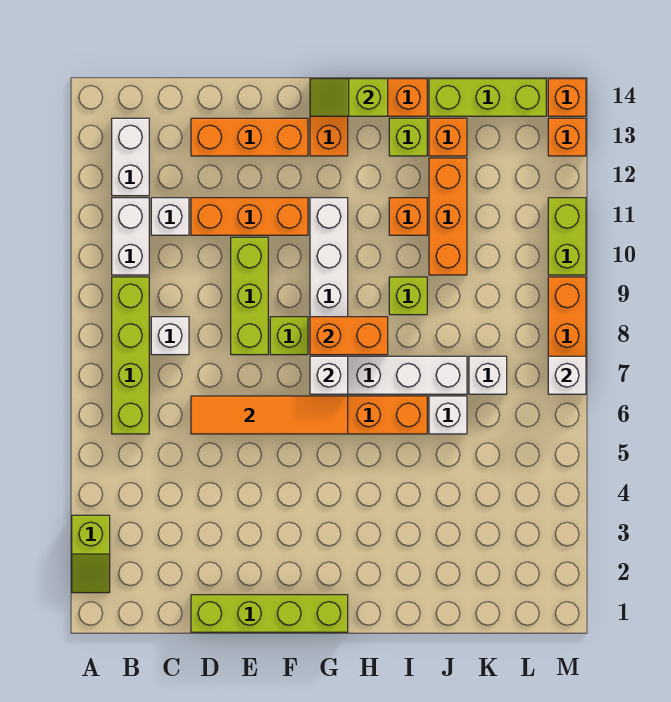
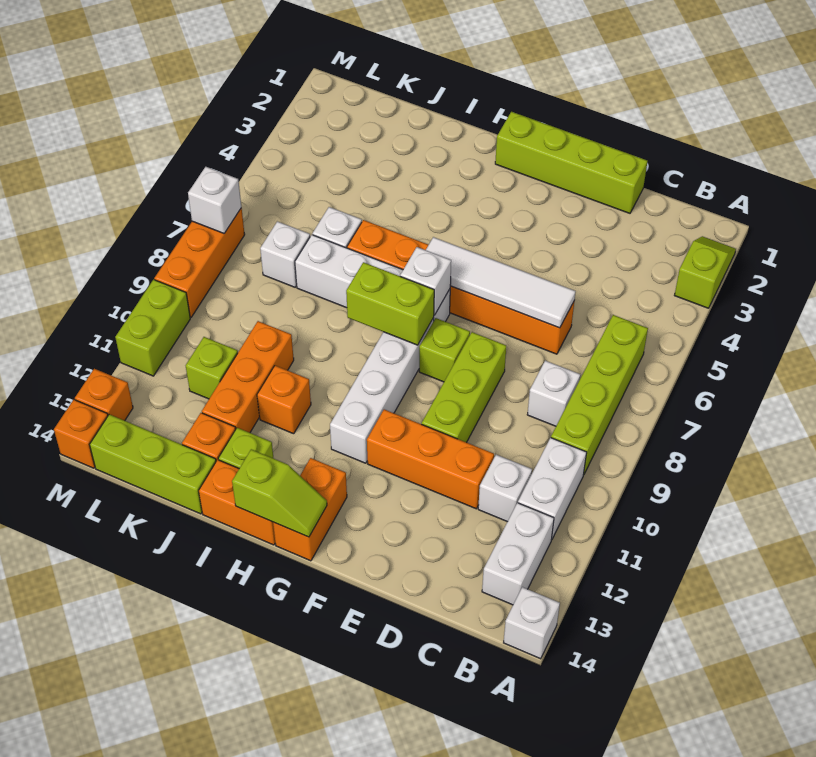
none -> white 1x1 brick [504,587,560,659]
orange 1x4 tile [191,396,348,434] -> white 1x4 tile [426,237,576,328]
orange 1x3 brick [191,118,308,156] -> none
orange 1x2 brick [310,317,388,355] -> lime 1x2 brick [346,262,434,345]
lime 1x1 brick [389,277,427,315] -> lime 1x1 brick moved to [186,337,238,399]

